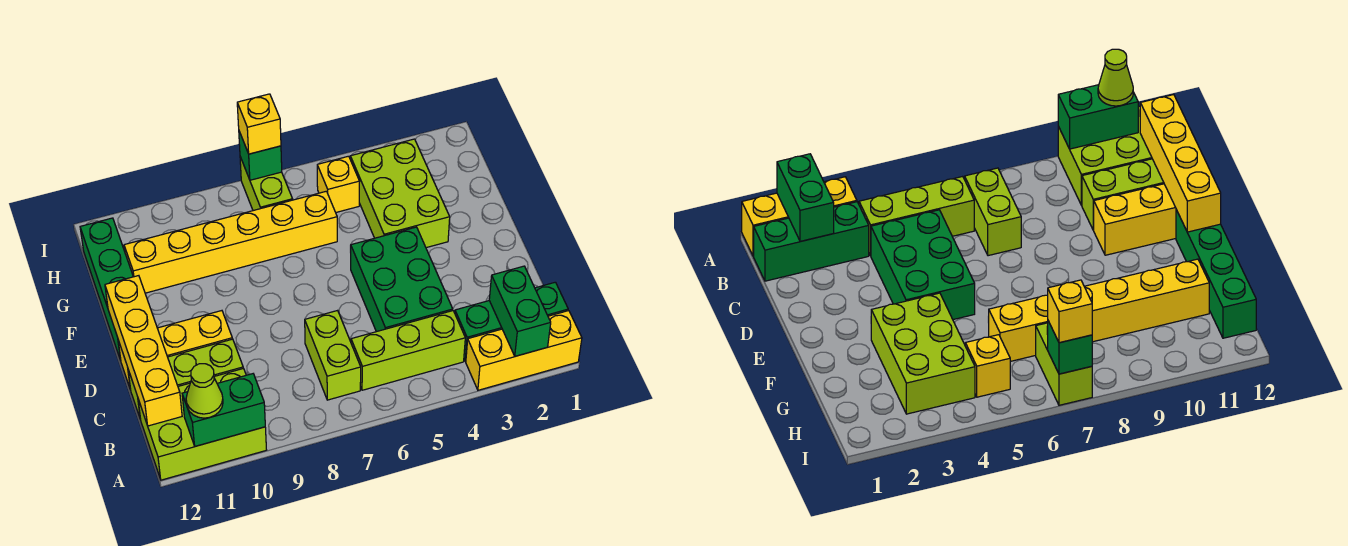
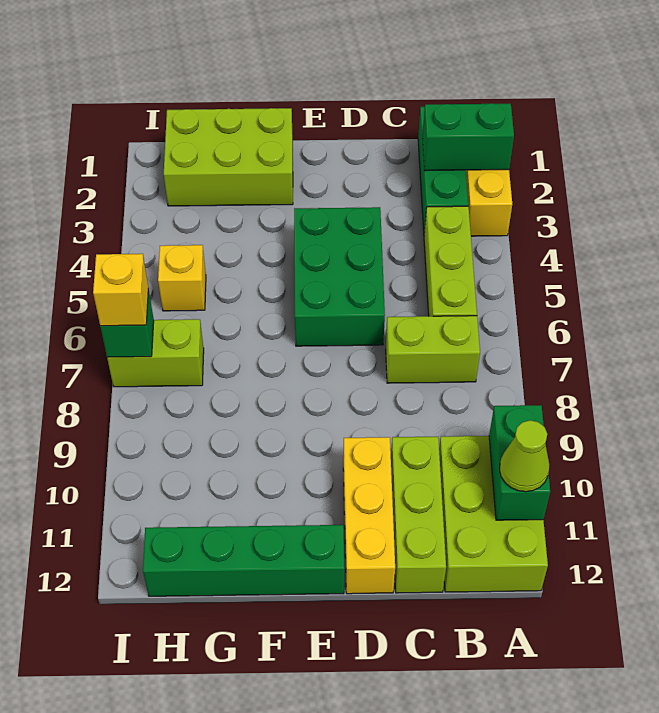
yellow 1x4 brick [105,276,182,426] -> none
green 2x3 brick [350,227,453,332] -> green 2x3 brick turned to [294,207,385,346]
lime 2x3 brick [350,139,450,248] -> lime 2x3 brick moved to [164,108,293,206]
yellow 1x6 brick [124,191,337,293] -> none

